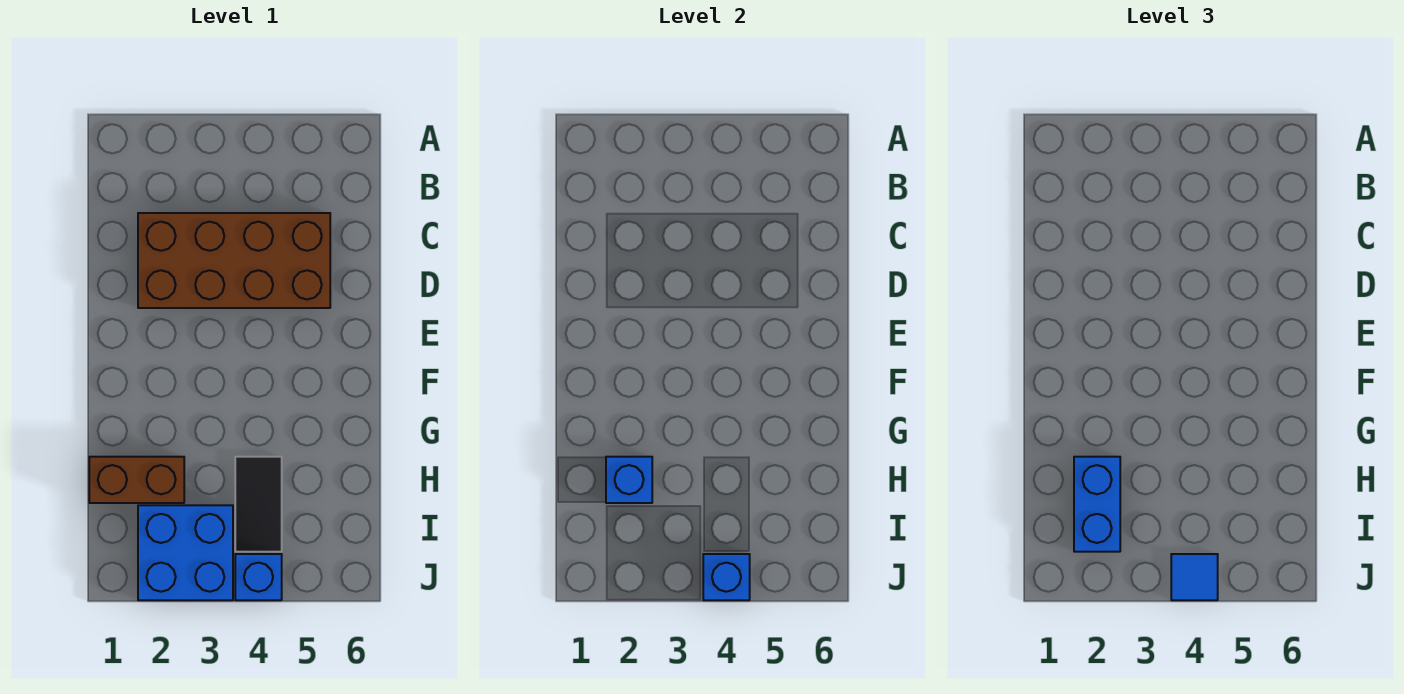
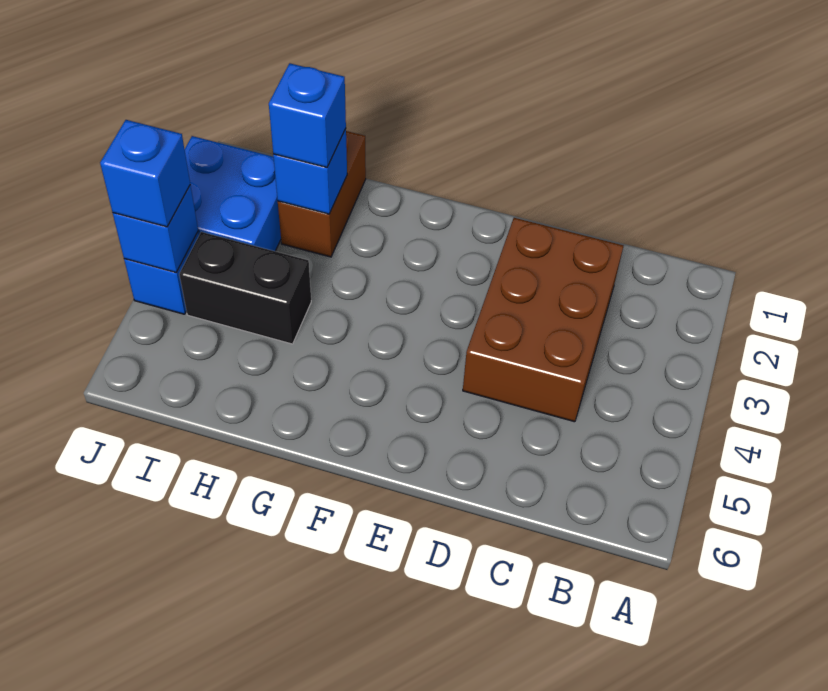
brown 2x4 brick [138,213,330,308] -> brown 2x3 brick [463,218,623,422]
blue 1x2 brick [1074,457,1120,552] -> blue 1x1 brick [269,63,346,167]
black 1x2 tile [235,457,282,552] -> black 1x2 brick [179,232,311,344]
blue 1x1 tile [1171,554,1218,600] -> blue 1x1 brick [100,120,190,227]

